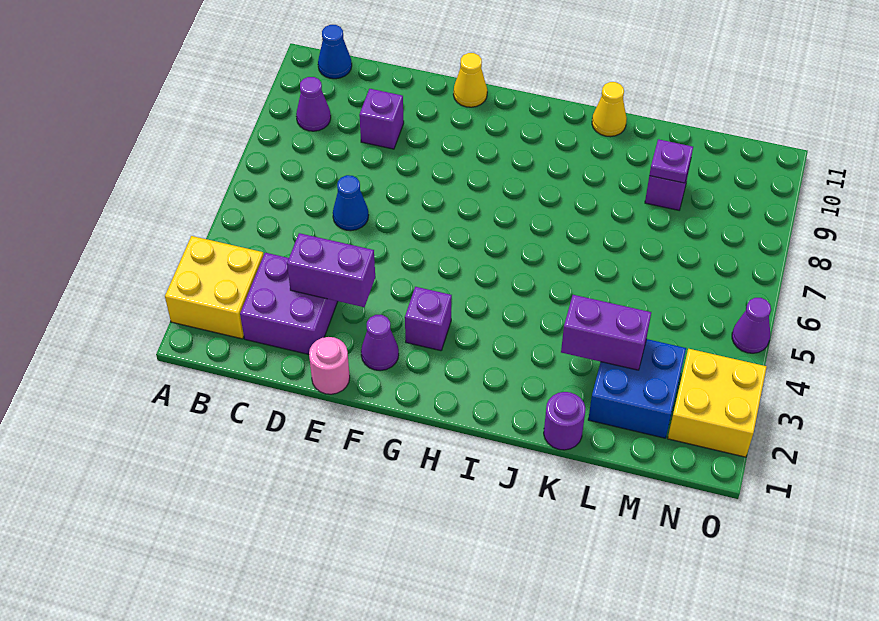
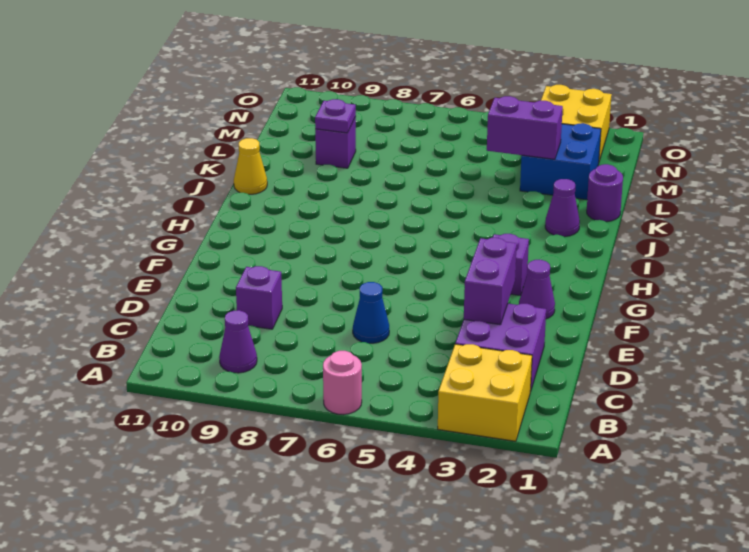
blue 1x1 cone [318,25,352,79] -> none
pink 1x1 round brick [309,337,350,394] -> pink 1x1 round brick moved to [323,351,362,415]
yellow 1x1 cone [453,53,487,107] -> none
purple 1x2 brick [561,295,651,370] -> purple 1x2 brick turned to [487,96,563,159]
purple 1x1 cone [732,298,771,353] -> purple 1x1 cone moved to [545,179,580,237]

